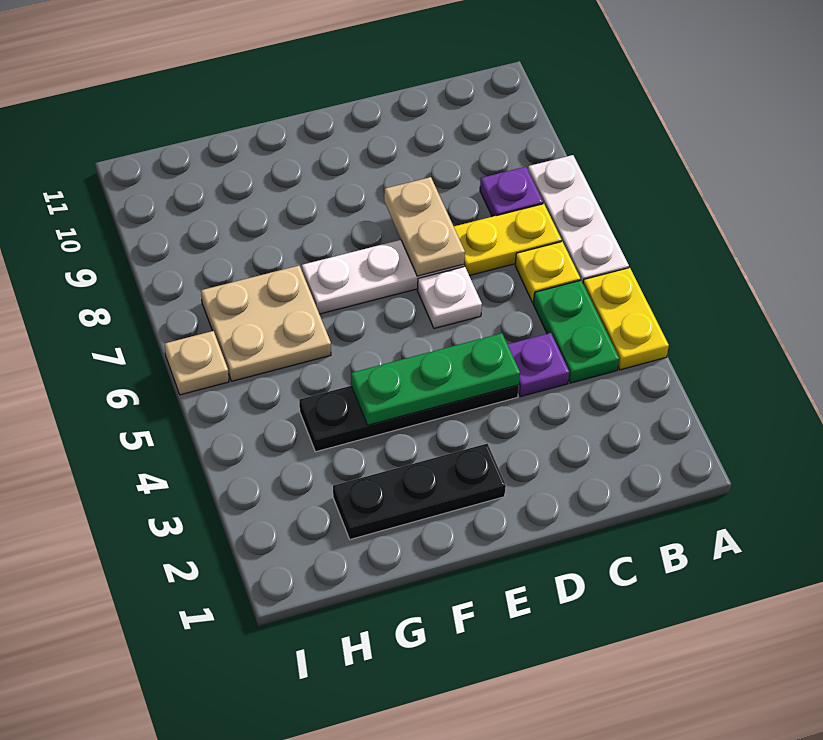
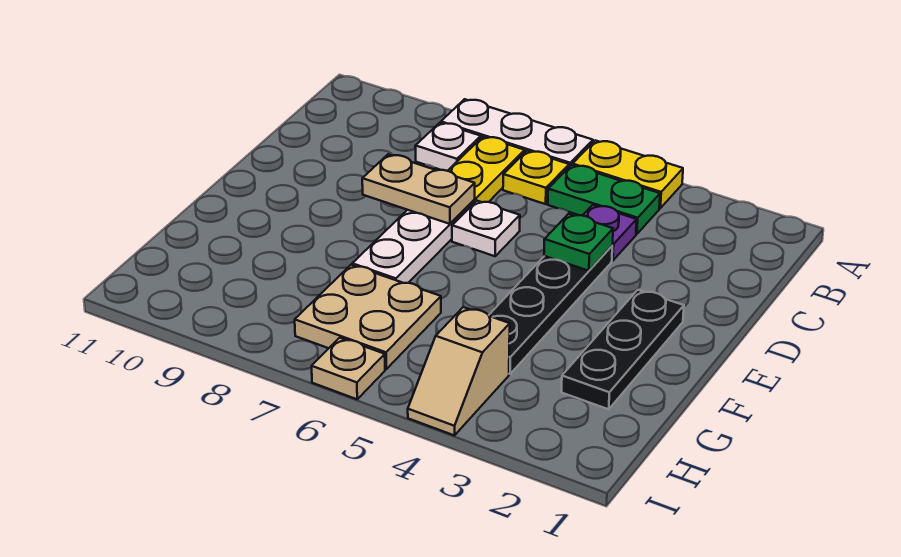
purple 1x1 plate [480,167,543,217] -> white 1x1 plate [415,123,481,171]
green 1x3 plate [351,333,520,425] -> green 1x1 plate [544,214,613,271]
none -> tan 1x2 slope [408,307,510,436]

